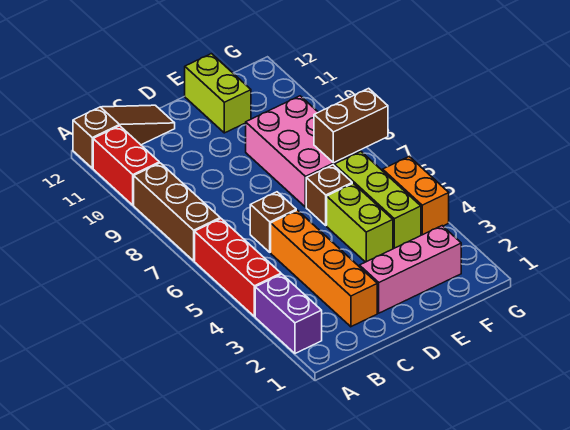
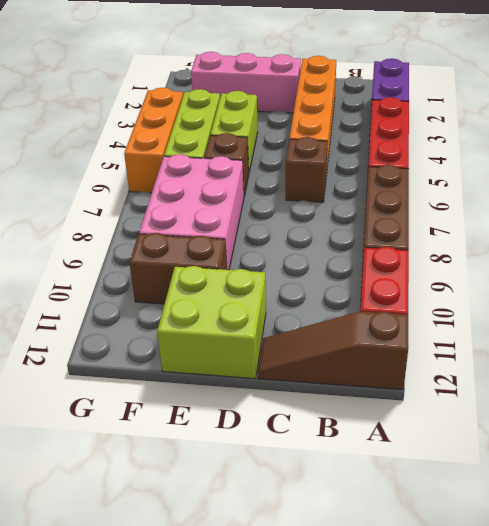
lime 1x2 brick [185,54,251,133] -> lime 2x2 brick [157,266,266,379]
brown 1x2 brick [314,88,388,163] -> brown 1x2 brick moved to [129,233,227,304]
orange 1x2 brick [383,157,449,235] -> orange 1x3 brick [124,88,183,193]

